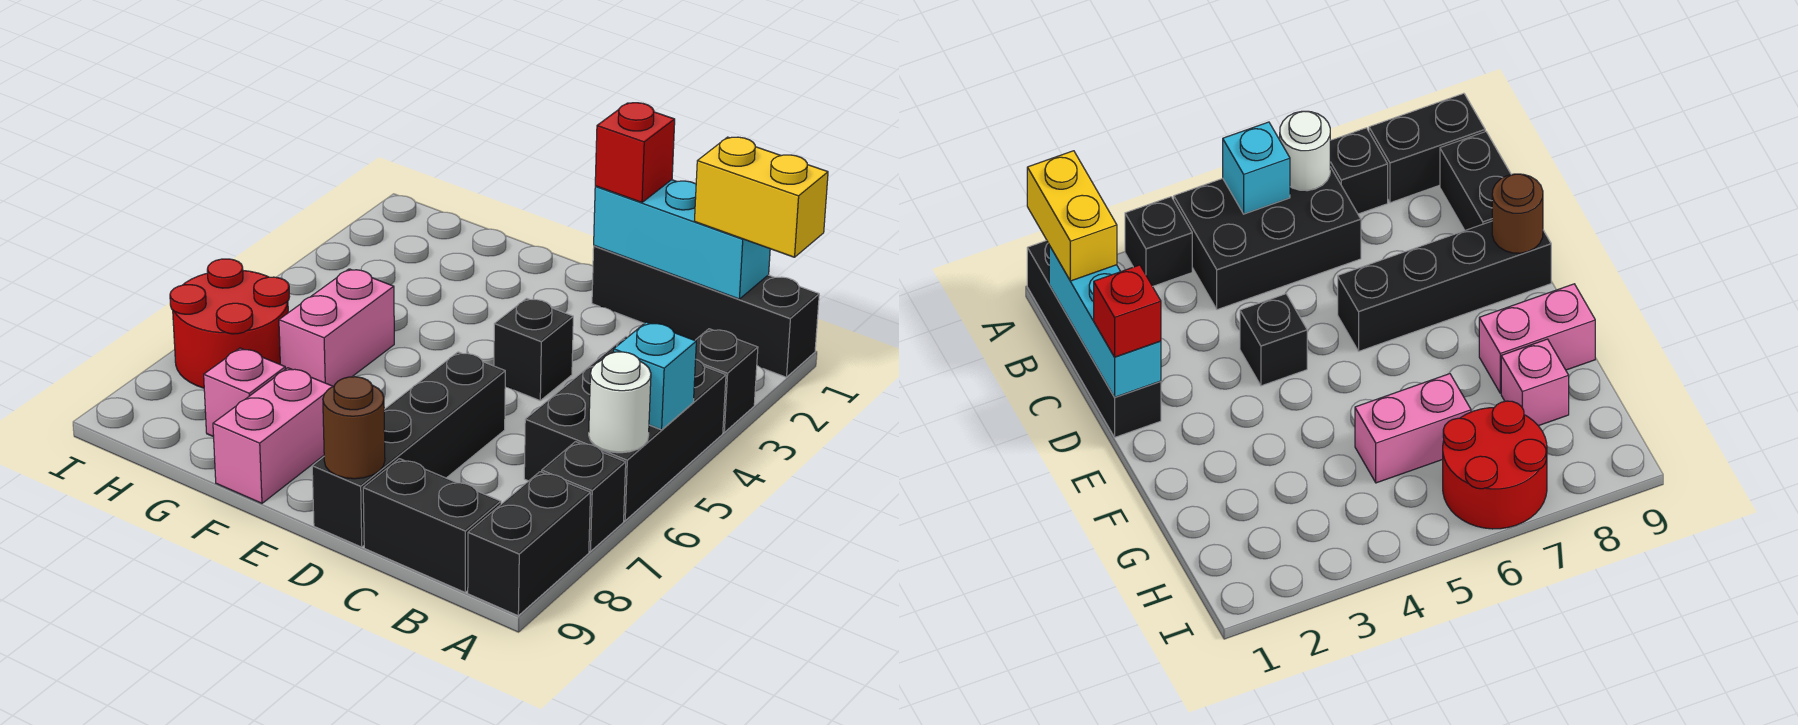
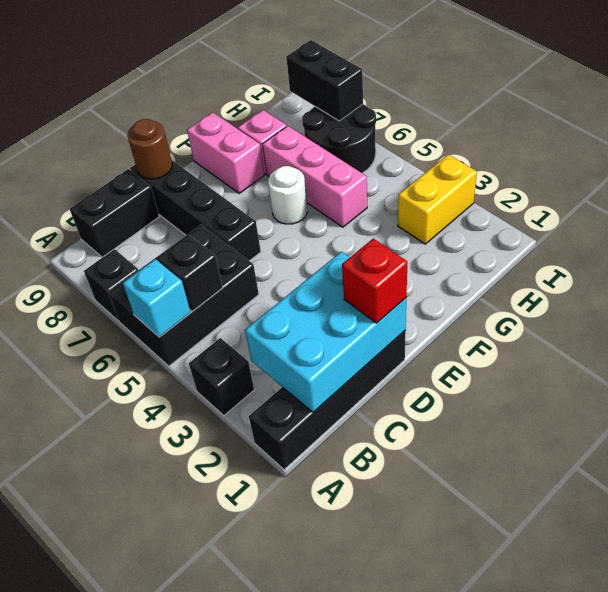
yellow 1x2 brick [695,137,828,257] -> yellow 1x2 brick moved to [398,154,477,244]
black 2x3 brick [524,337,726,521] -> black 2x3 brick turned to [108,225,259,366]
white 1x1 round brick [589,352,651,453] -> white 1x1 round brick moved to [268,166,307,224]
black 1x2 brick [468,472,591,616] -> black 1x2 brick moved to [286,40,363,121]
cyan 1x3 brick [594,180,770,299] -> cyan 2x3 brick [245,252,406,412]
black 1x1 brick [494,298,573,400] -> black 1x1 brick moved to [157,235,223,311]
pink 1x2 brick [279,269,394,386] -> pink 1x3 brick [263,126,367,227]
red 2x2 round brick [170,259,290,388] -> black 2x2 round brick [302,104,376,173]

